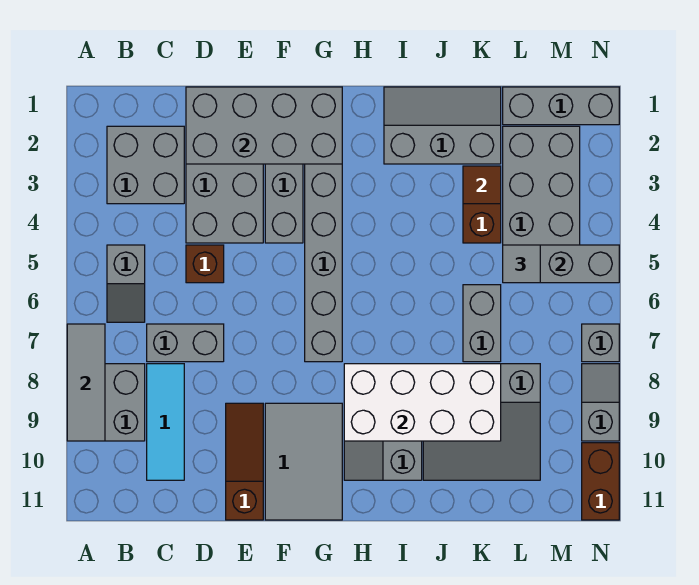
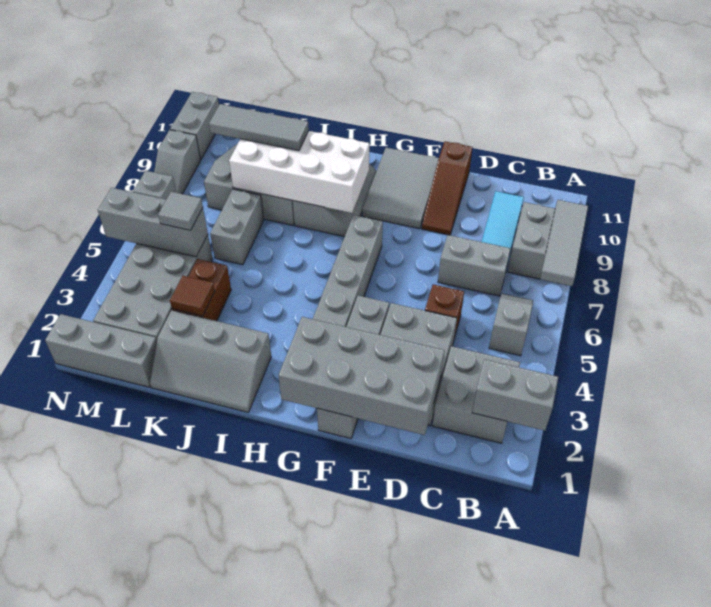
none -> grey 1x2 brick [472,359,558,431]
none -> grey 1x3 tile [209,104,309,151]
brown 1x2 brick [582,443,619,520] -> grey 1x2 brick [170,92,219,160]

